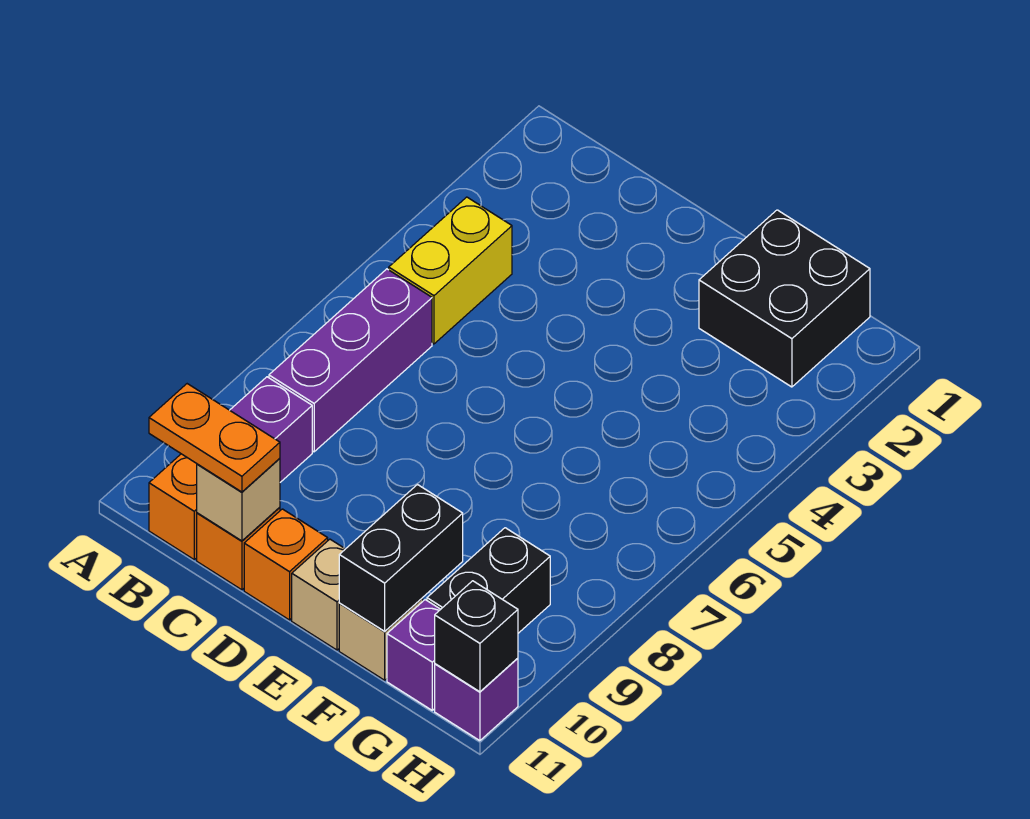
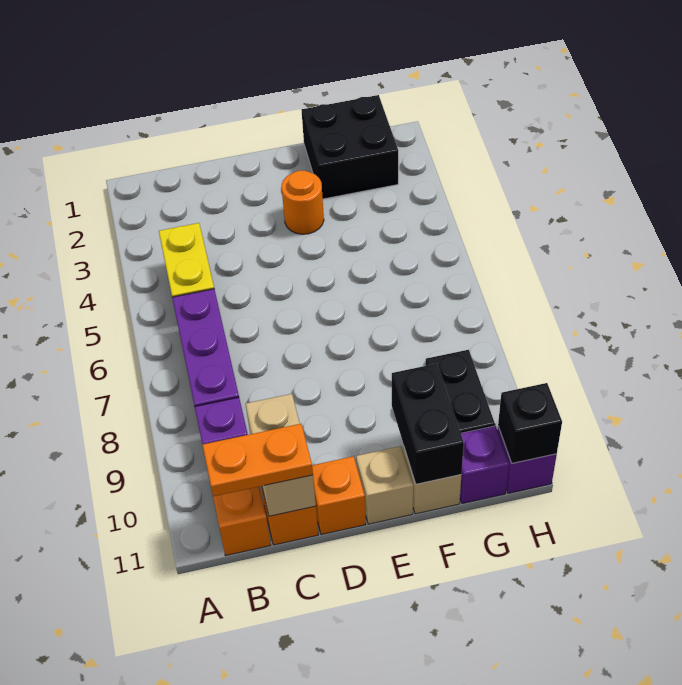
tan 1x1 brick [197,458,280,541] -> tan 1x2 brick [246,394,316,516]
none -> orange 1x1 round brick [282,171,324,234]

